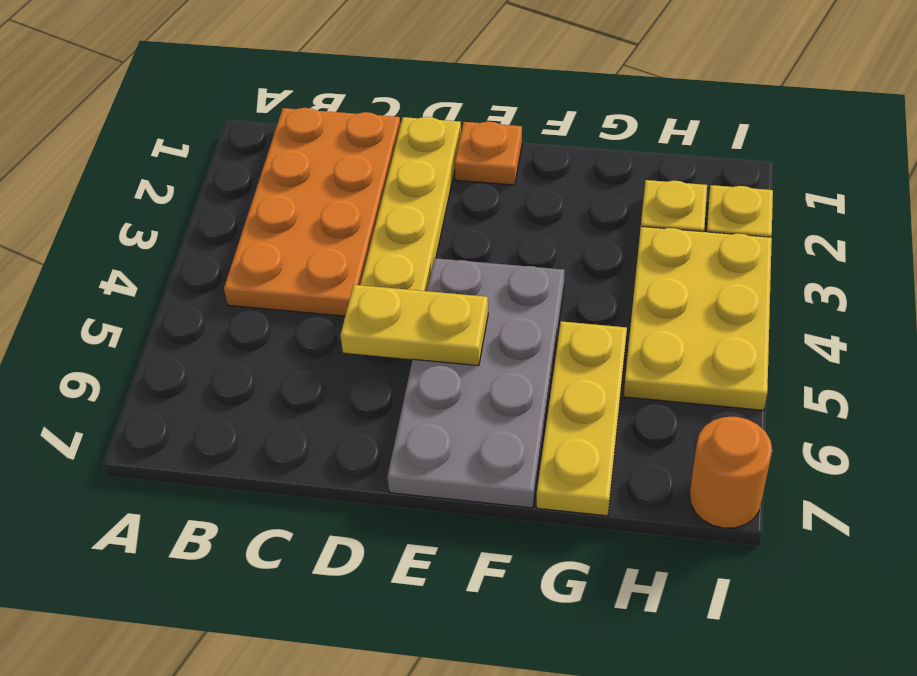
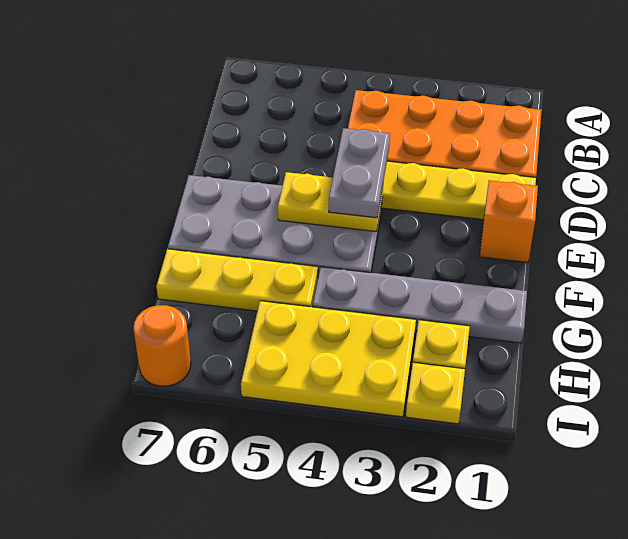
none -> grey 1x2 plate [329,128,390,218]
yellow 1x2 plate [340,285,488,366] -> yellow 1x2 plate turned to [278,172,383,232]
orange 1x1 plate [455,122,522,185] -> orange 1x1 brick [480,180,538,263]
none -> grey 1x4 plate [313,267,527,343]

